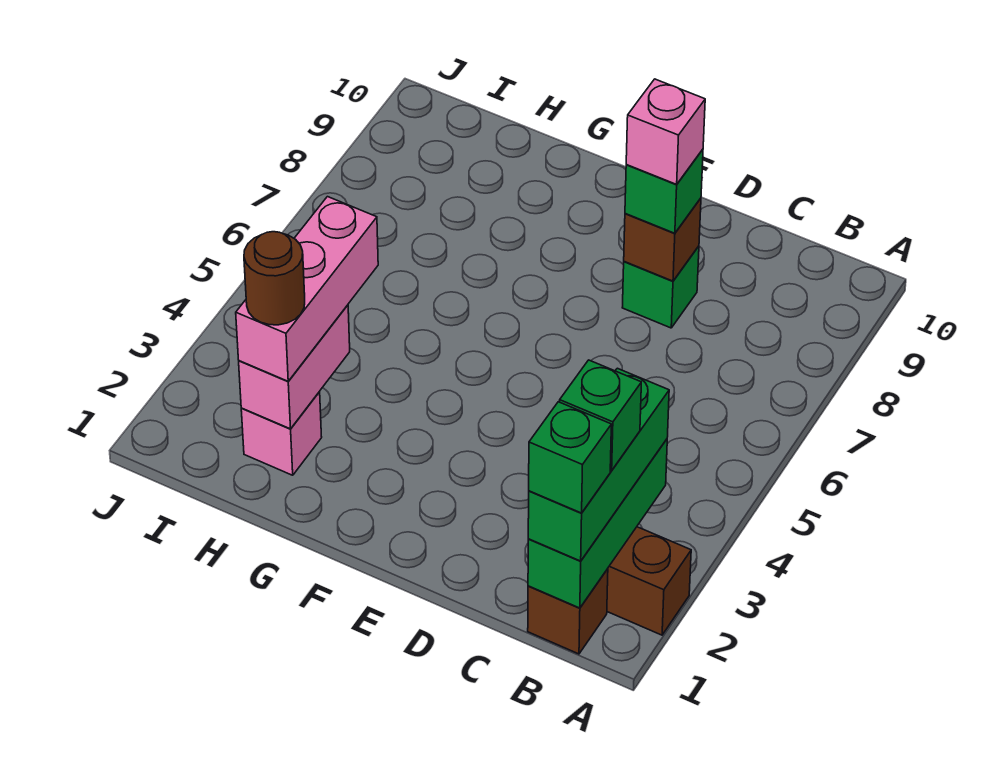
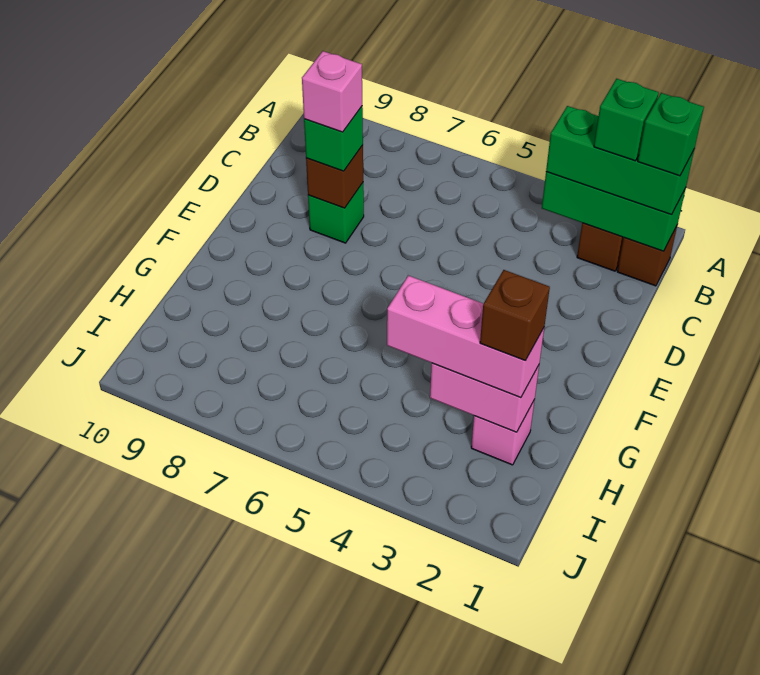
brown 1x1 round brick [244,232,305,325] -> brown 1x1 brick [480,270,550,360]

